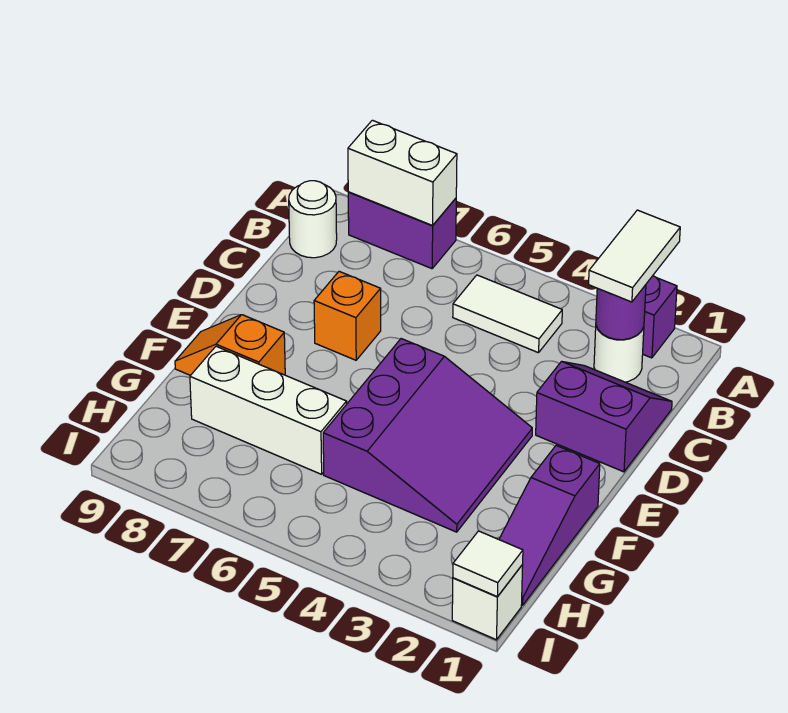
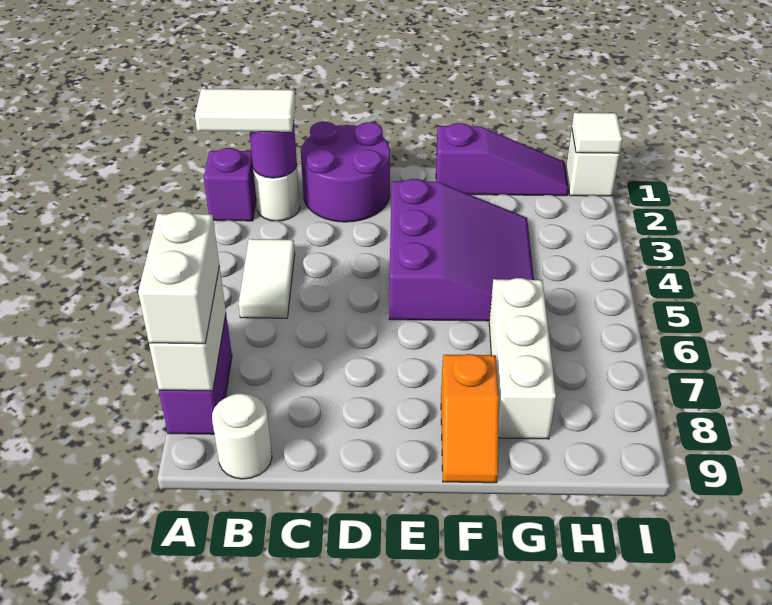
none -> white 1x2 brick [138,211,219,344]
purple 2x2 slope [536,361,672,472] -> purple 2x2 round brick [301,122,390,222]
orange 1x1 brick [314,271,381,360] -> none
purple 3x3 slope [323,339,532,532] -> purple 3x3 slope turned to [389,179,534,321]

